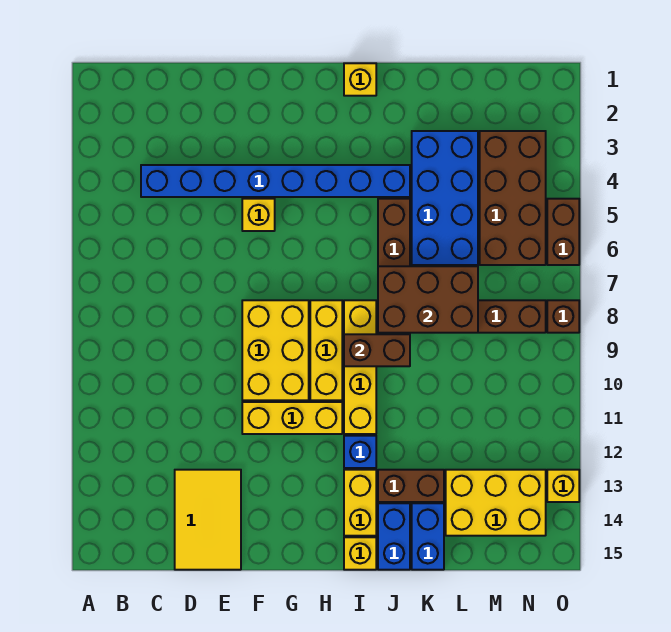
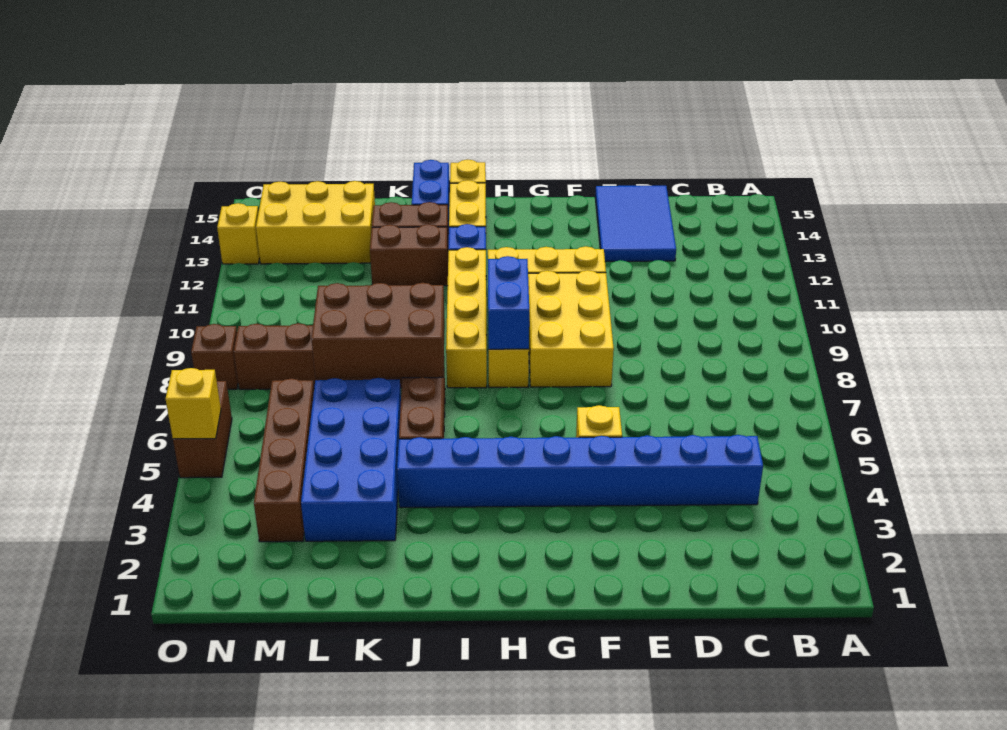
yellow 2x3 tile [175,470,241,570] -> blue 2x3 tile [595,186,676,261]
yellow 1x1 brick [344,63,376,96] -> yellow 1x1 brick moved to [166,368,221,439]
brown 1x2 brick [344,334,410,366] -> brown 1x2 brick moved to [370,224,448,286]
blue 1x2 brick [412,503,444,570] -> blue 1x2 brick moved to [488,256,529,349]
brown 2x4 brick [480,131,546,265] -> brown 1x4 brick [254,379,314,542]

